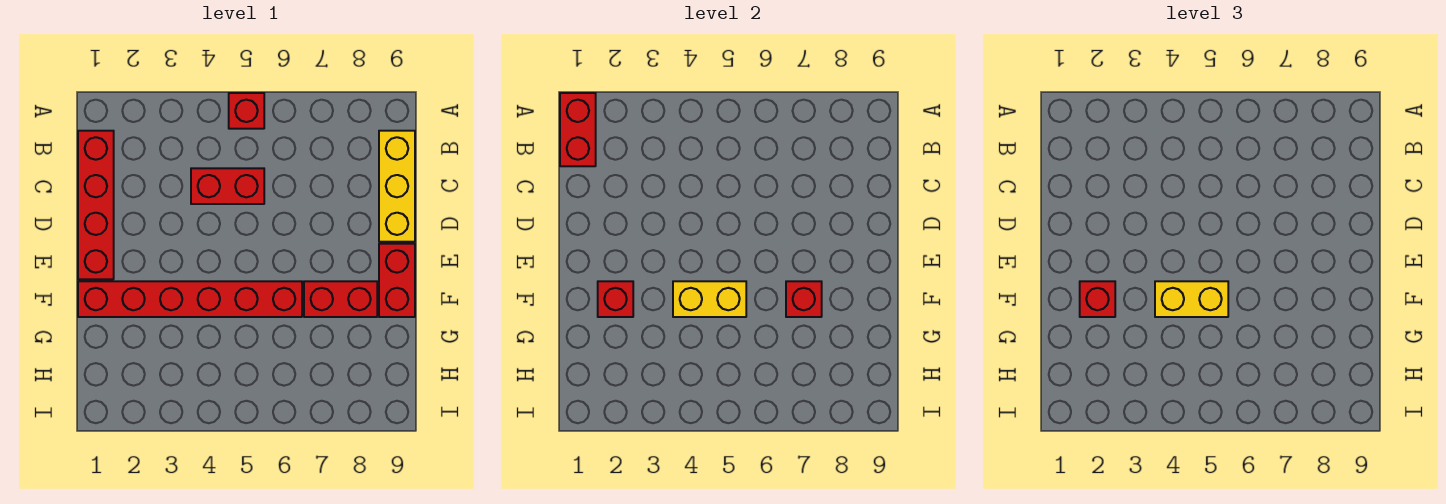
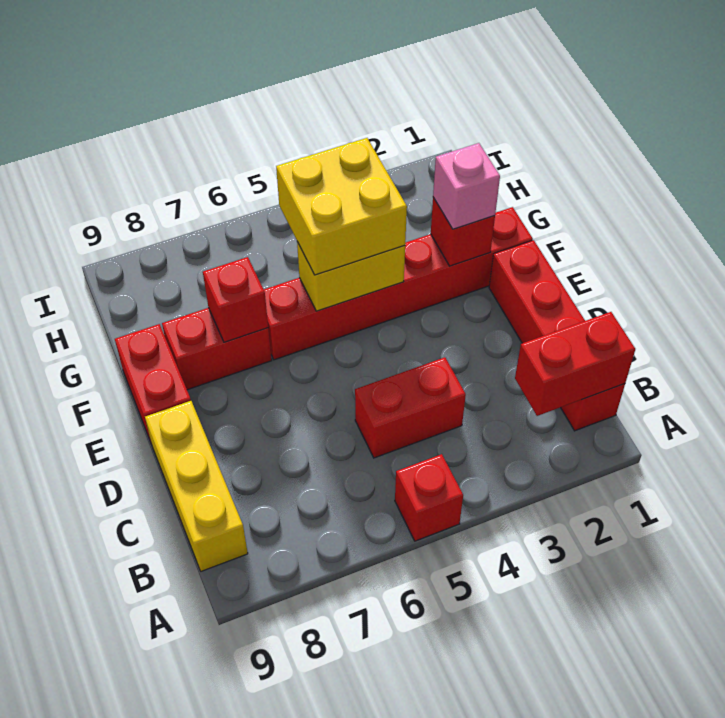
red 1x2 brick [560,93,596,166] -> red 1x2 brick turned to [515,312,635,416]
red 1x1 brick [1080,281,1115,317] -> pink 1x1 brick [433,143,500,229]
yellow 1x2 brick [1155,281,1228,317] -> yellow 2x2 brick [276,138,407,275]

